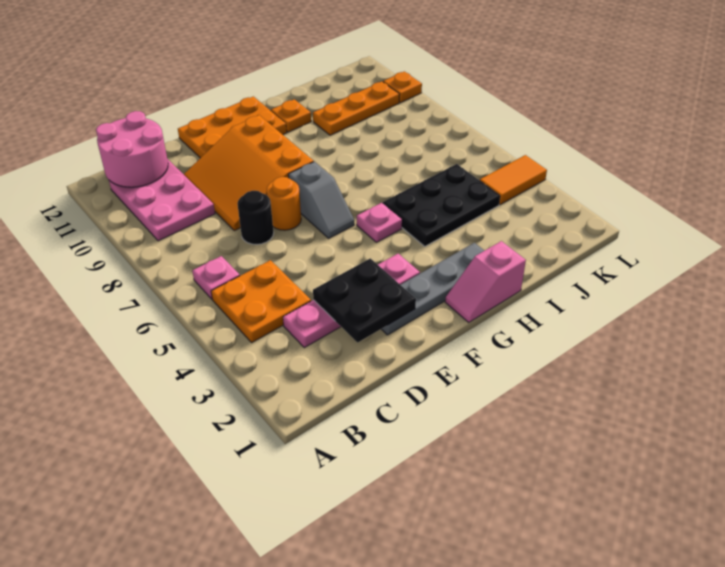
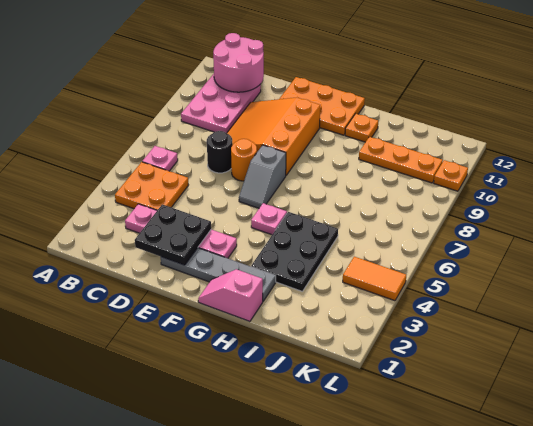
black 2x3 plate [383,164,500,246] -> black 2x3 plate turned to [251,212,338,291]

